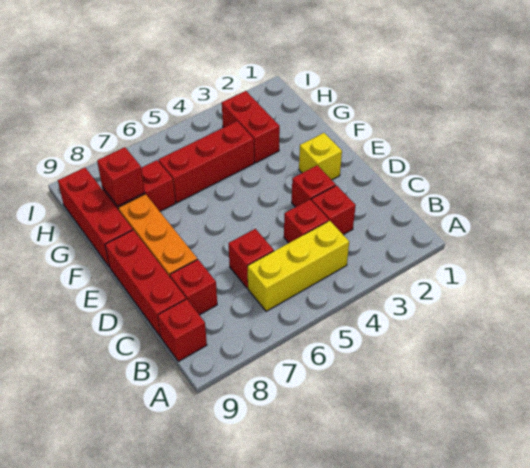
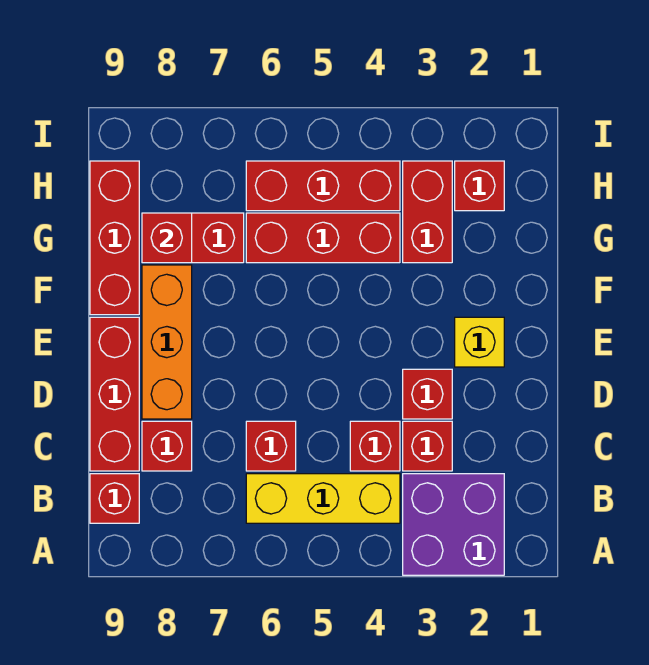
none -> purple 2x2 brick [403,474,504,575]
none -> red 1x1 brick [455,161,504,211]
none -> red 1x3 brick [246,161,400,211]

